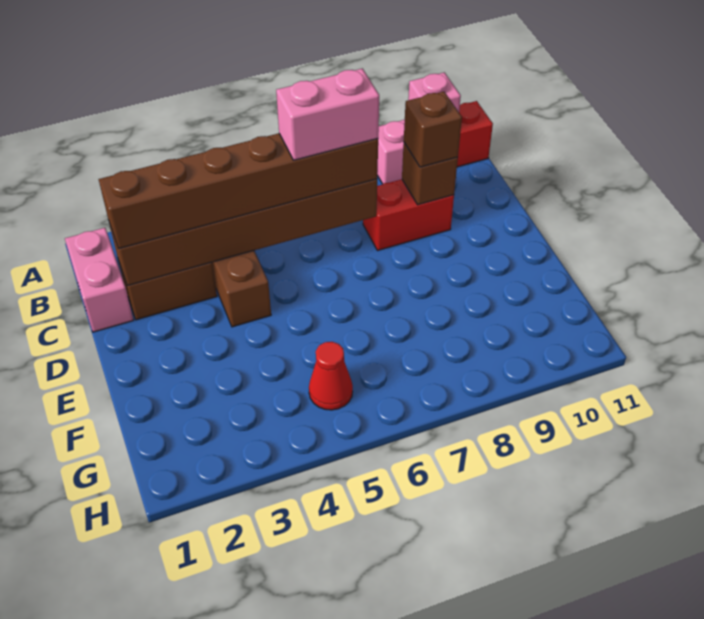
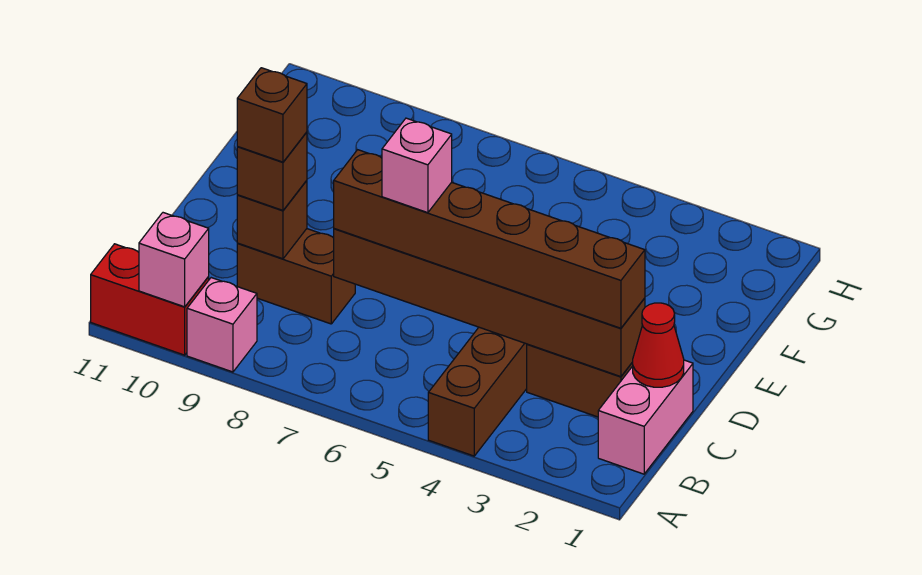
pink 1x2 brick [276,69,379,160] -> pink 1x1 brick [382,118,452,213]
red 1x2 brick [363,179,454,251] -> brown 1x2 brick [237,229,355,324]
none -> brown 1x1 brick [237,68,307,162]
red 1x1 cone [309,342,353,410] -> red 1x1 cone moved to [633,303,684,387]

